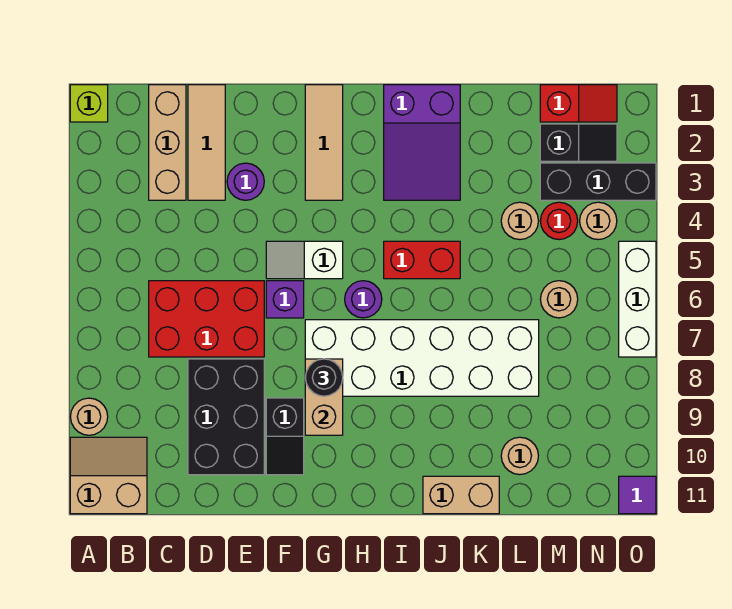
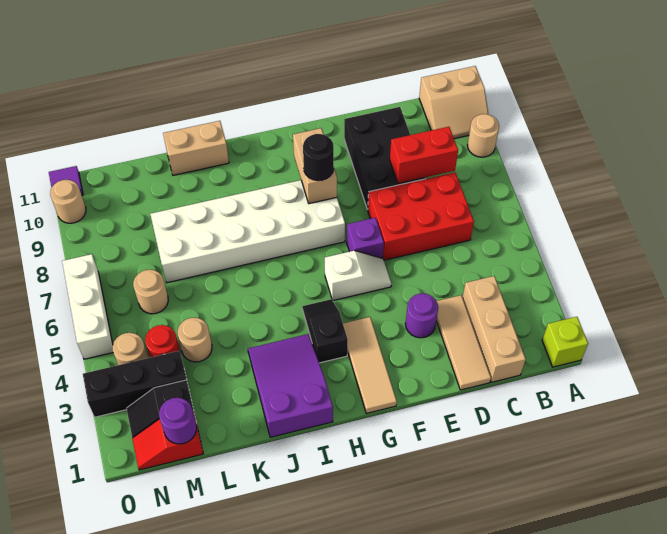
black 1x2 slope [266,398,304,475] -> black 1x2 slope moved to [302,299,348,363]
purple 1x1 round brick [345,281,382,318] -> purple 1x1 round brick moved to [159,398,197,444]
red 1x2 brick [384,241,460,279] -> red 1x2 brick moved to [390,127,458,184]
tan 1x1 round brick [501,437,538,475] -> tan 1x1 round brick moved to [50,180,86,223]

